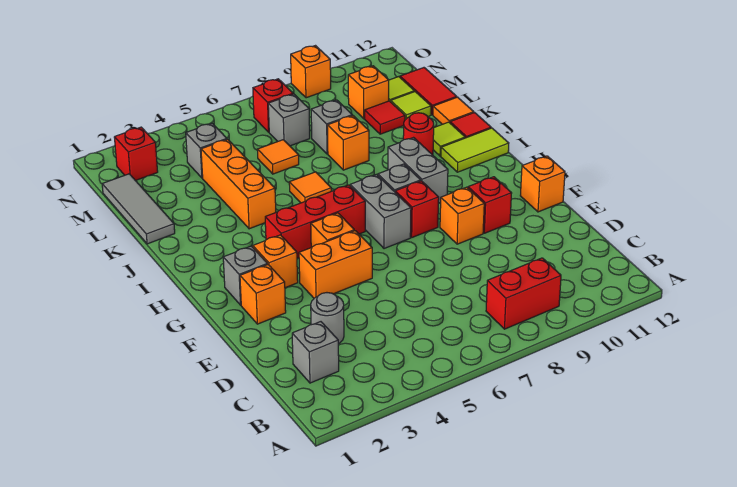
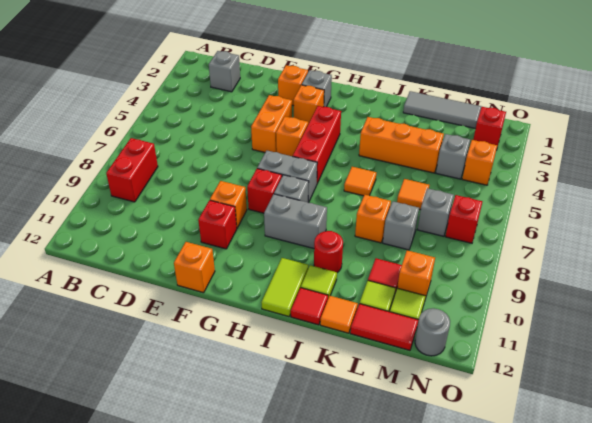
grey 1x1 round brick [311,293,344,344] -> grey 1x1 round brick moved to [415,308,450,356]
orange 1x1 brick [291,46,331,98] -> orange 1x1 brick moved to [462,140,497,185]

